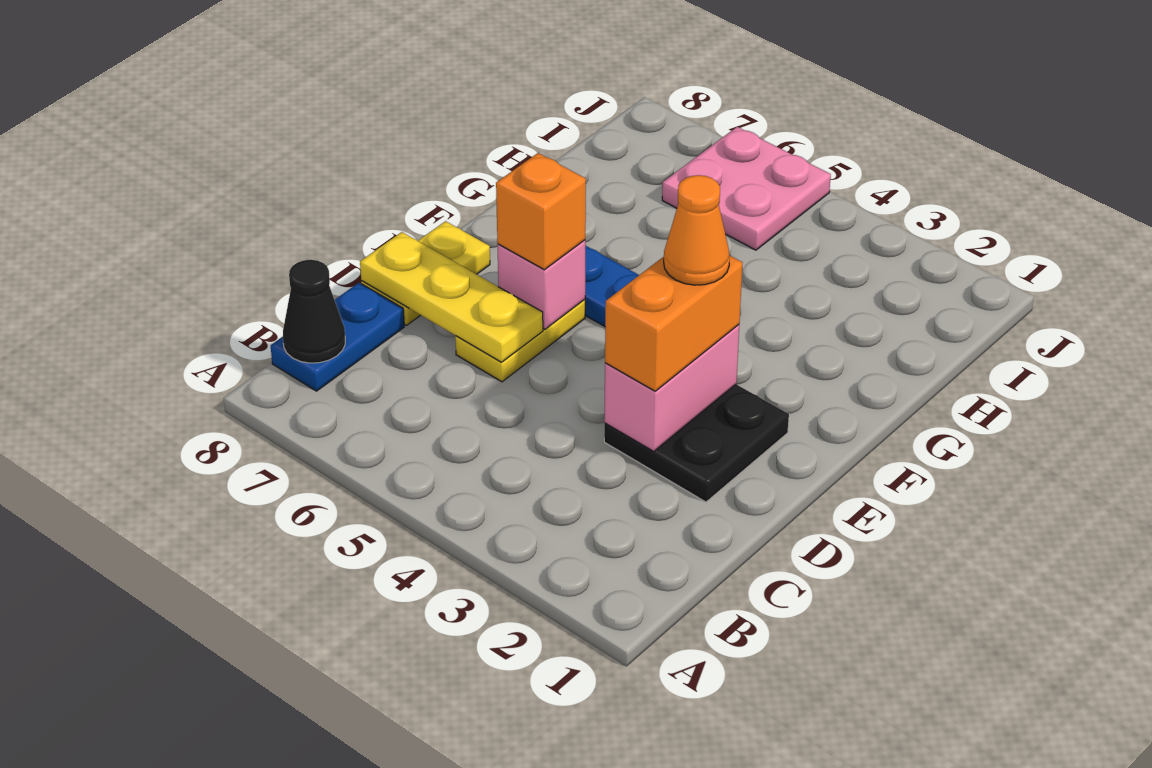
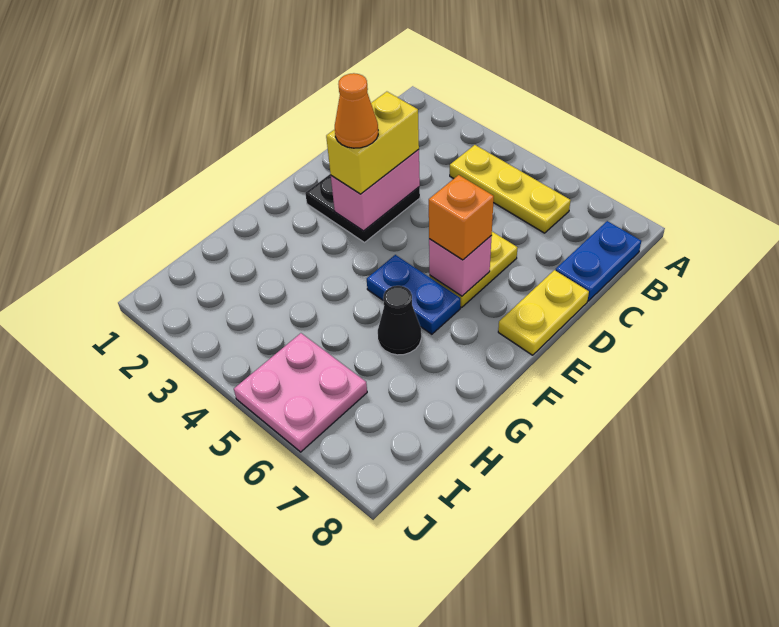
black 1x1 cone [283,260,345,363] -> black 1x1 cone moved to [378,286,421,355]
orange 1x2 brick [605,256,742,391] -> yellow 1x2 brick [326,92,419,194]
yellow 1x3 plate [360,232,543,362] -> yellow 1x3 plate moved to [450,145,571,233]

